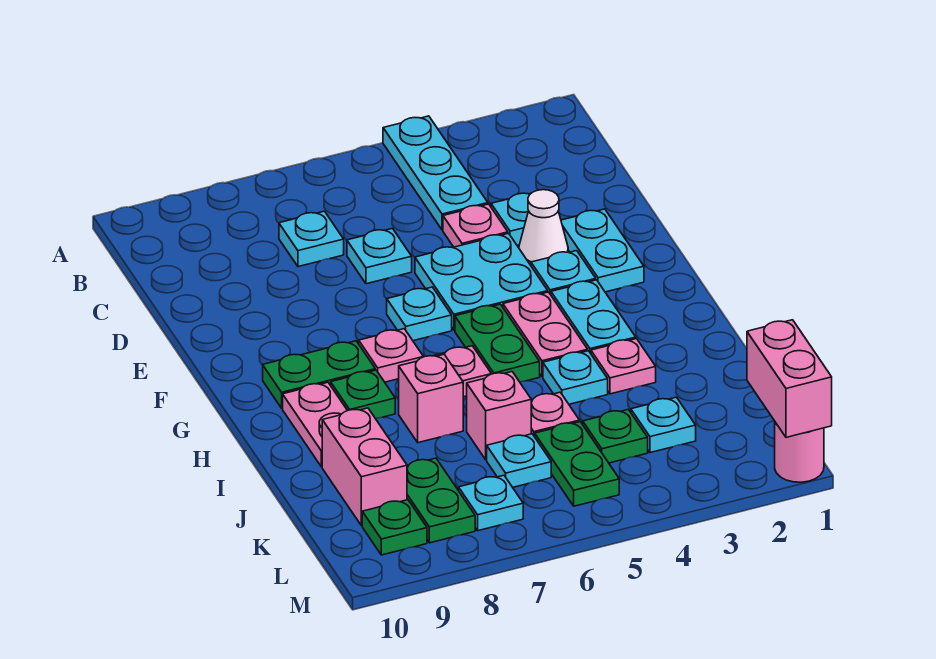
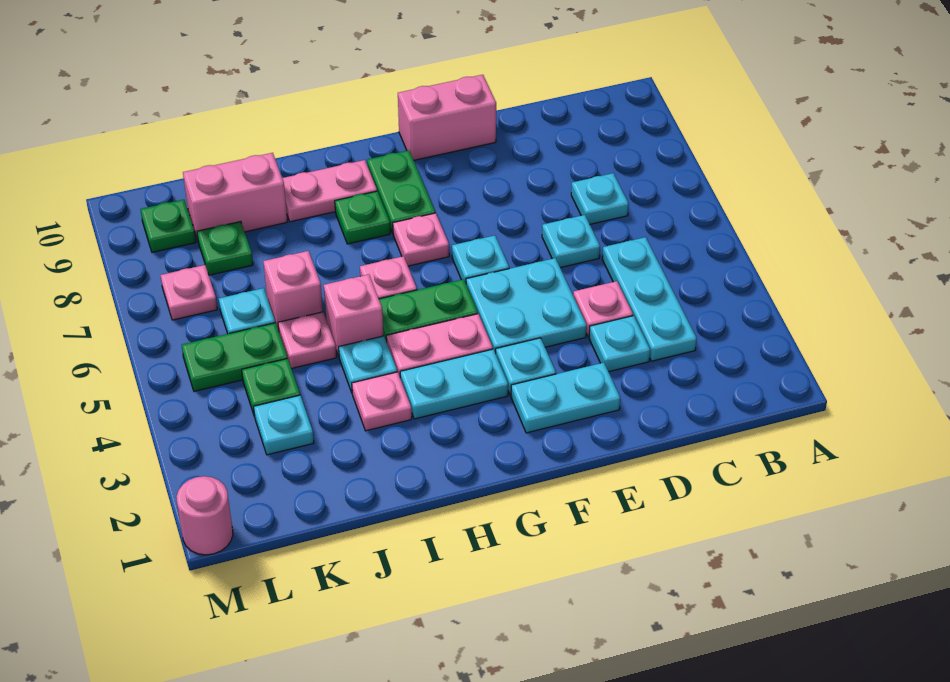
cyan 1x3 plate [383,116,488,230] -> cyan 1x3 plate turned to [602,237,697,361]
white 1x1 cone [519,190,568,265] -> none
pink 1x1 brick [399,354,463,443] -> pink 1x1 brick moved to [324,274,383,356]
green 1x2 plate [407,458,475,543] -> green 1x1 plate [197,222,253,275]
pink 1x2 brick [747,320,832,437] -> pink 1x2 brick moved to [398,75,496,160]
cyan 1x1 plate [459,475,523,531] -> pink 1x1 plate [160,265,217,320]

